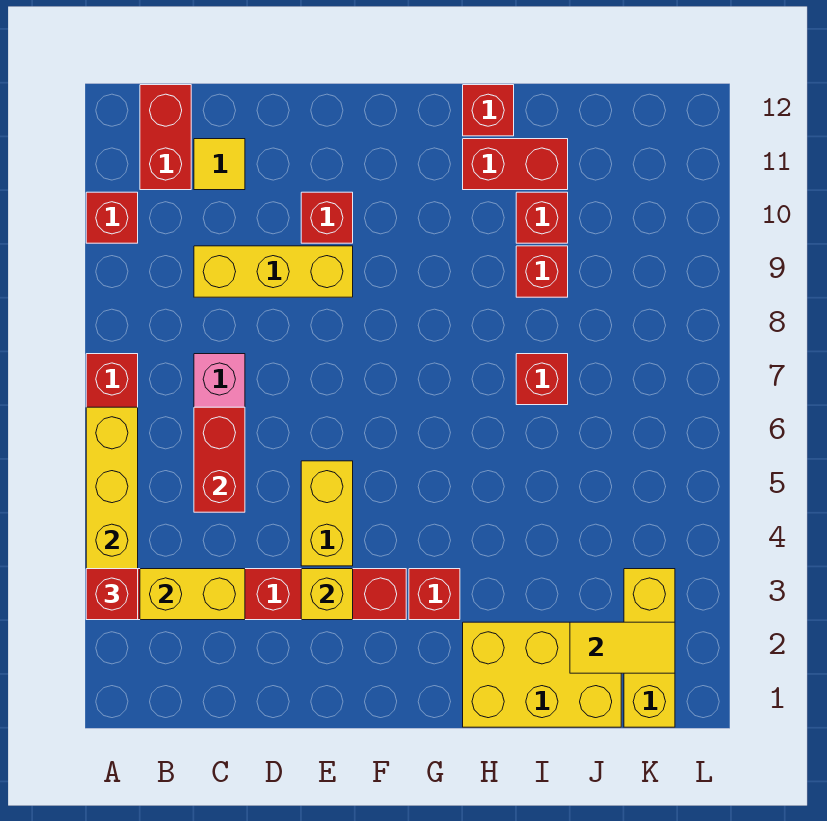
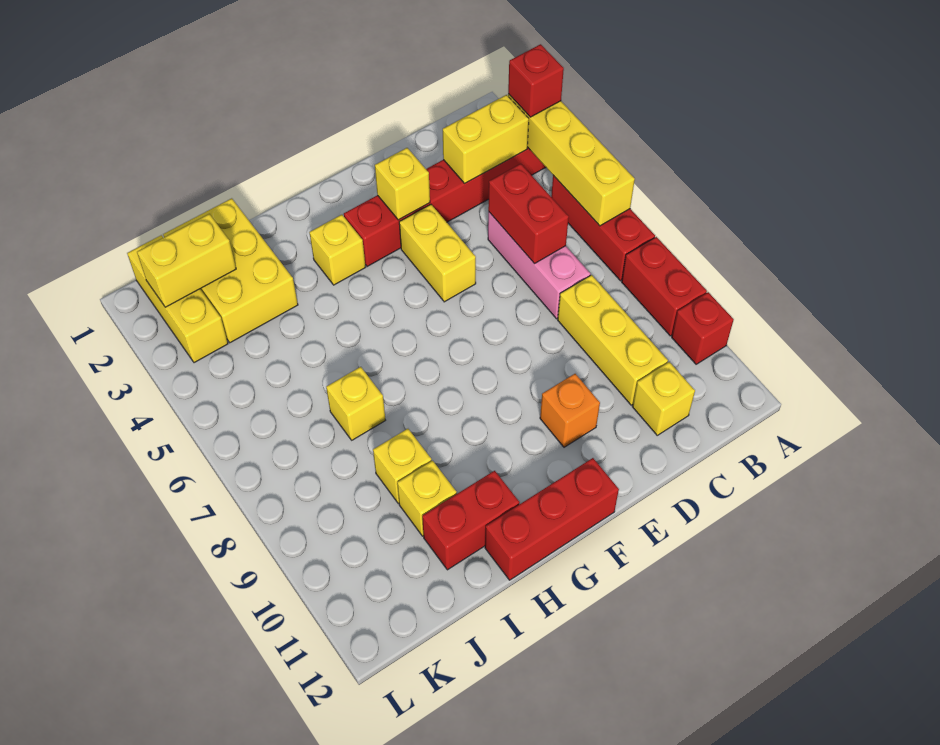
red 1x2 brick [140,85,191,190] -> red 1x2 brick moved to [622,237,707,336]
yellow 1x3 brick [194,246,353,297] -> yellow 1x3 brick turned to [558,275,668,405]
yellow 1x1 tile [194,139,245,190] -> yellow 1x1 brick [632,362,695,435]
red 1x1 brick [301,192,353,243] -> orange 1x1 brick [540,374,600,447]
red 1x1 brick [409,569,460,620] -> yellow 1x1 brick [309,215,365,285]
yellow 2x3 brick [463,622,621,727] -> yellow 2x3 brick turned to [163,198,298,343]
red 1x1 brick [463,85,514,136] -> red 1x3 brick [485,458,619,580]
red 1x1 brick [516,354,568,405] -> yellow 1x1 brick [326,367,385,440]
red 1x1 brick [516,246,568,297] -> yellow 1x1 brick [373,429,432,503]
red 1x1 brick [516,192,568,243] -> yellow 1x1 brick [397,461,457,536]
yellow 1x2 tile [570,622,675,673] -> yellow 1x2 brick [137,214,236,307]

